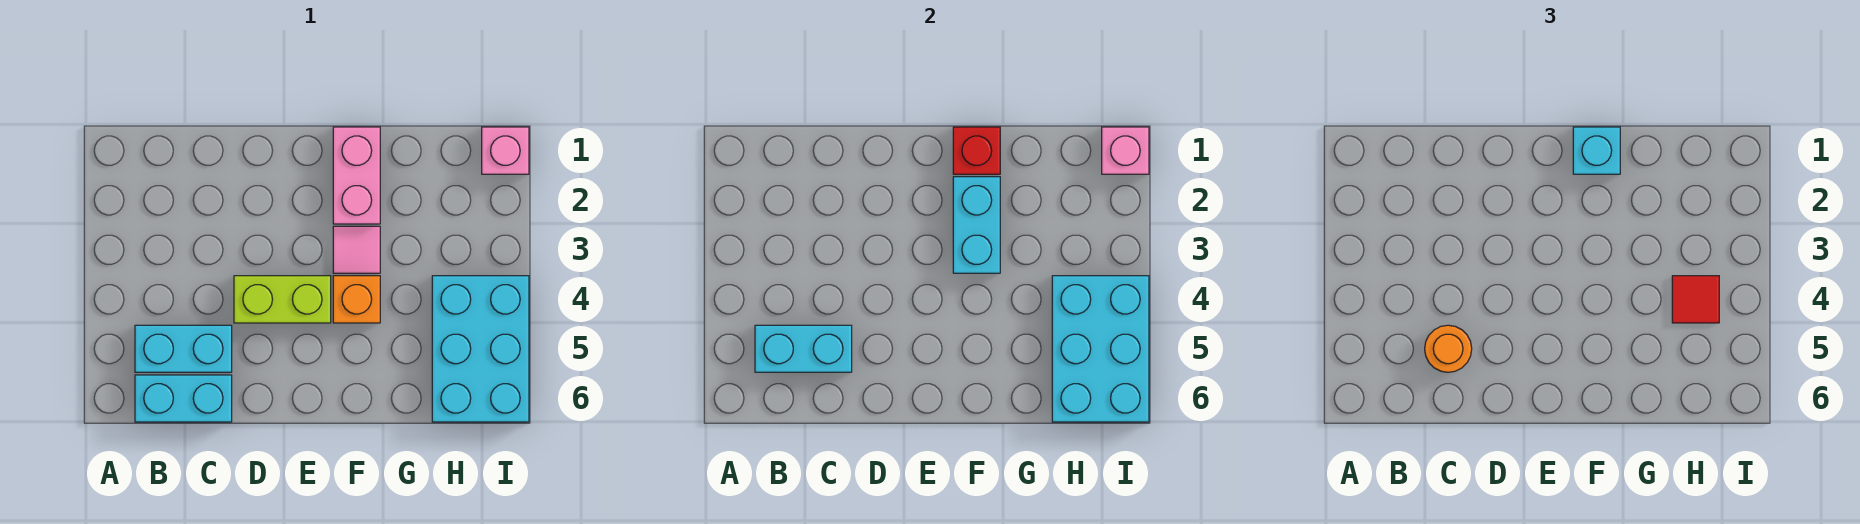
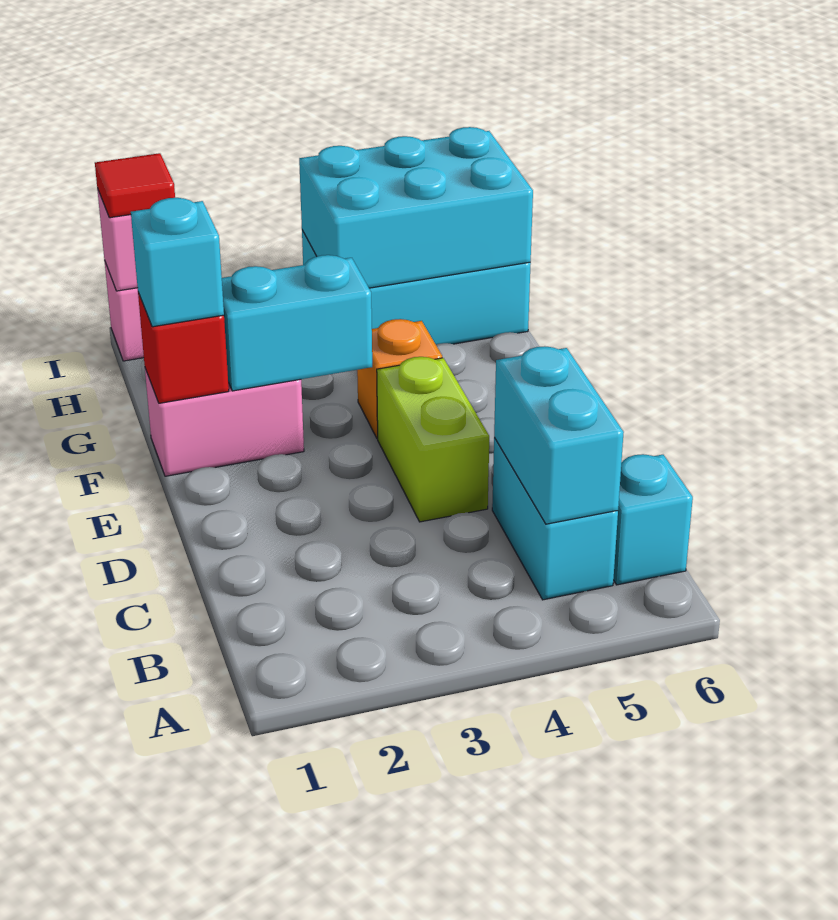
cyan 1x2 brick [135,375,232,422] -> cyan 1x1 brick [613,454,693,585]
orange 1x1 round brick [1425,325,1472,372] -> none
pink 1x1 tile [333,226,380,273] -> none
red 1x1 tile [1672,276,1719,323] -> red 1x1 tile moved to [95,153,175,218]

